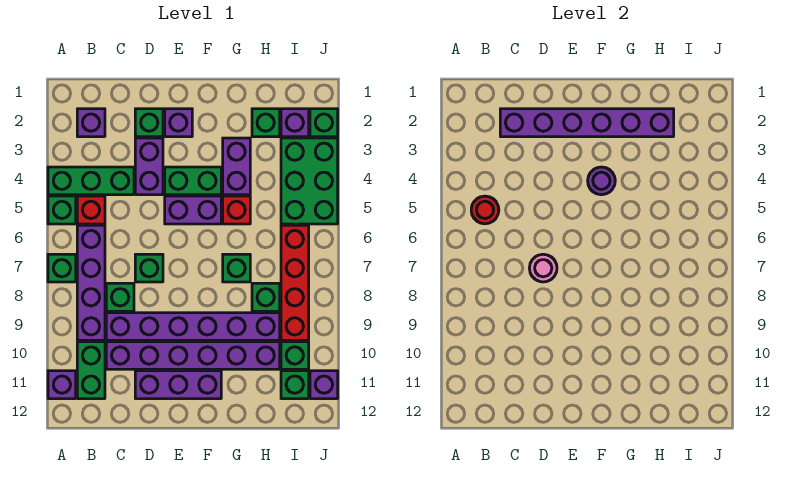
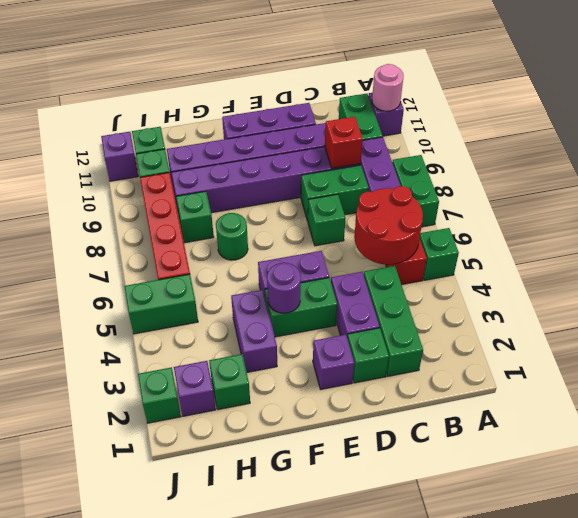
green 1x3 brick [48,167,134,195] -> green 1x3 brick turned to [364,266,423,376]
green 1x1 brick [48,254,76,282] -> green 1x2 brick [392,155,439,227]
purple 1x1 brick [77,109,105,137] -> none
red 1x1 round brick [471,196,499,224] -> red 2x2 round brick [354,186,423,265]
purple 1x6 brick [500,109,674,137] -> none
green 1x1 brick [106,283,134,311] -> green 1x2 brick [301,165,369,221]
pink 1x1 round brick [529,254,557,282] -> pink 1x1 round brick moved to [372,64,404,111]
red 1x1 brick [223,196,250,224] -> red 1x1 brick moved to [325,117,363,168]
green 1x1 brick [223,254,250,282] -> green 1x1 round brick [216,213,248,260]
green 2x3 brick [281,138,338,224] -> green 1x2 brick [124,274,198,334]

